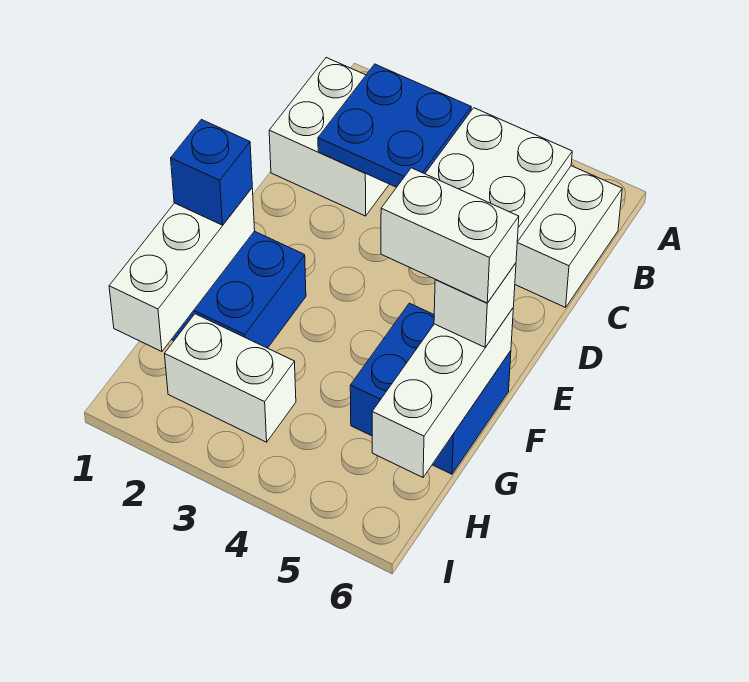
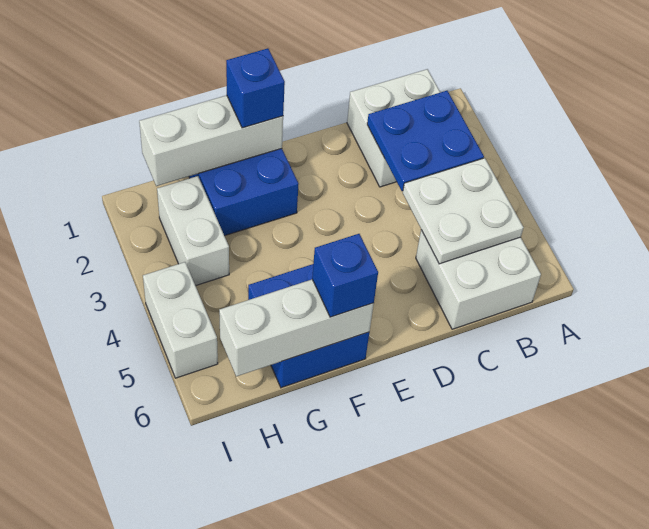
white 1x2 brick [381,168,519,303] -> white 1x2 brick moved to [143,262,218,378]
white 1x1 brick [434,263,516,347] -> blue 1x1 brick [312,234,378,317]

